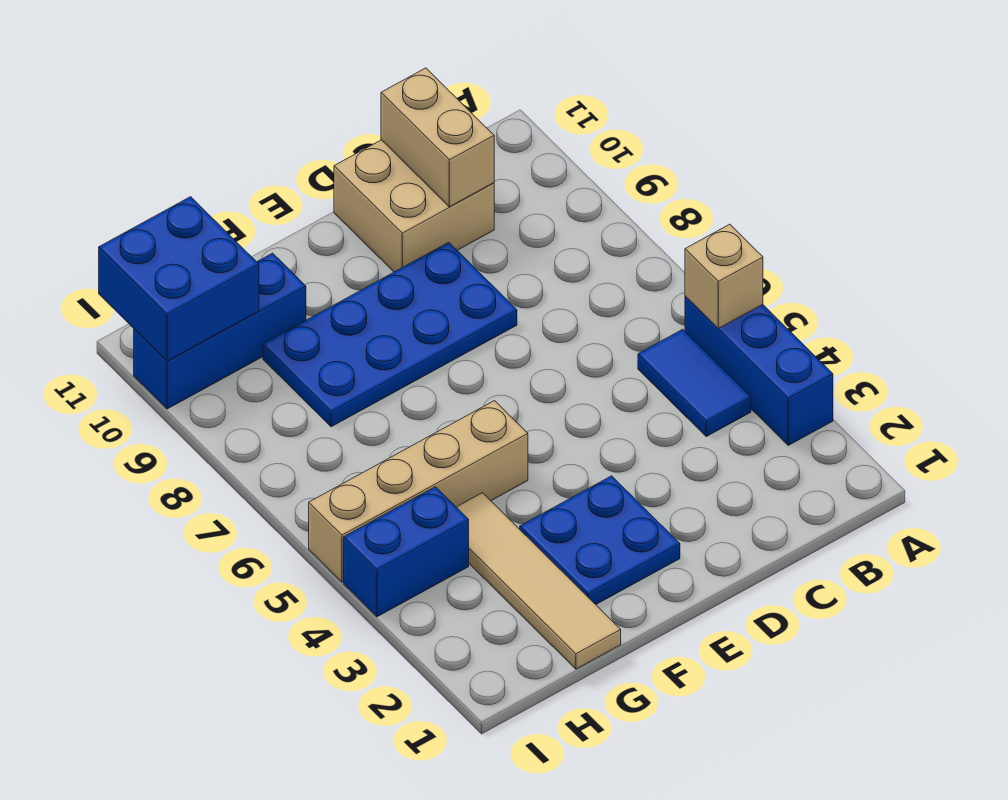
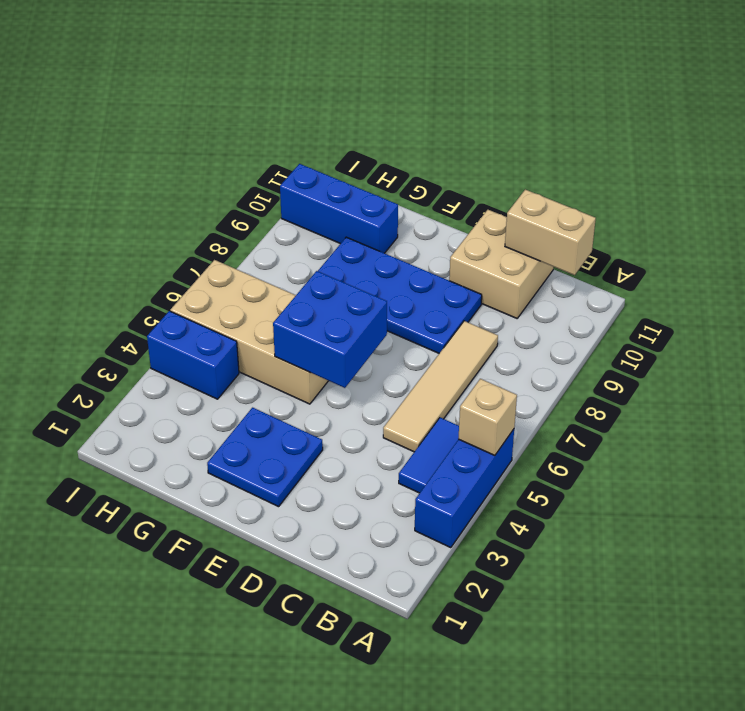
tan 1x2 brick [381,68,494,207] -> tan 1x2 brick turned to [505,189,596,275]
tan 1x4 brick [309,401,528,582] -> tan 2x4 brick [170,260,328,404]
tan 1x4 tile [457,493,621,669] -> tan 1x4 tile moved to [383,321,498,452]
blue 2x2 brick [99,197,259,361] -> blue 2x2 brick moved to [273,271,387,388]

